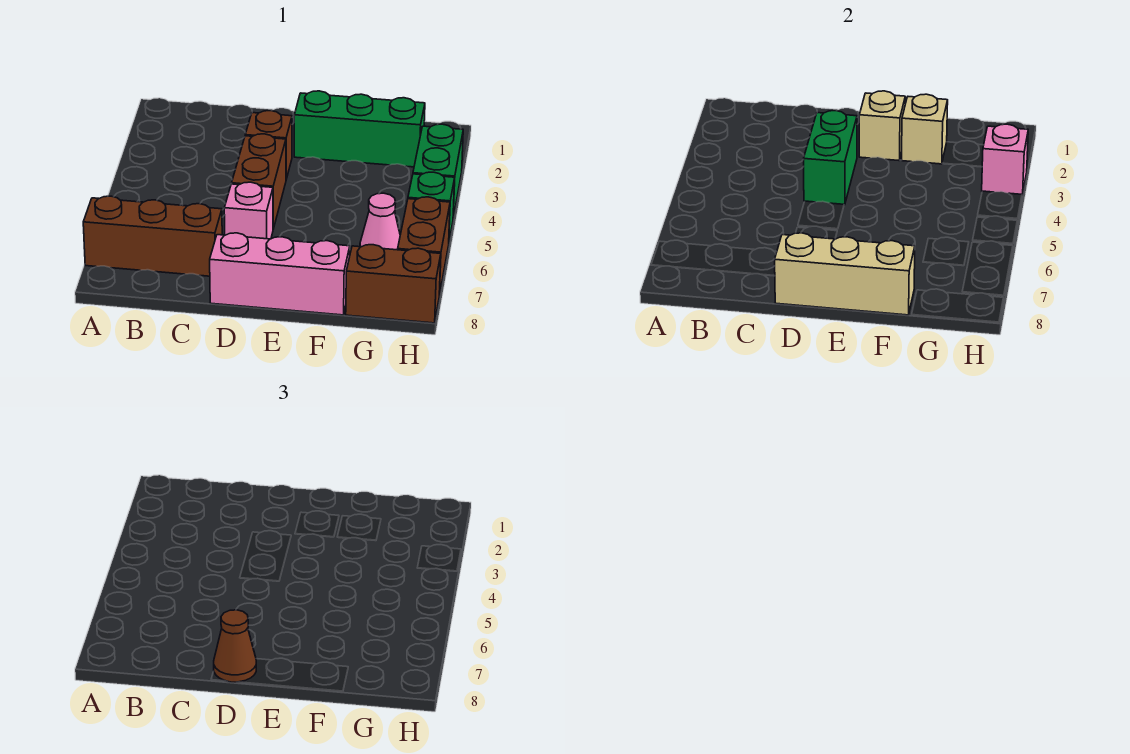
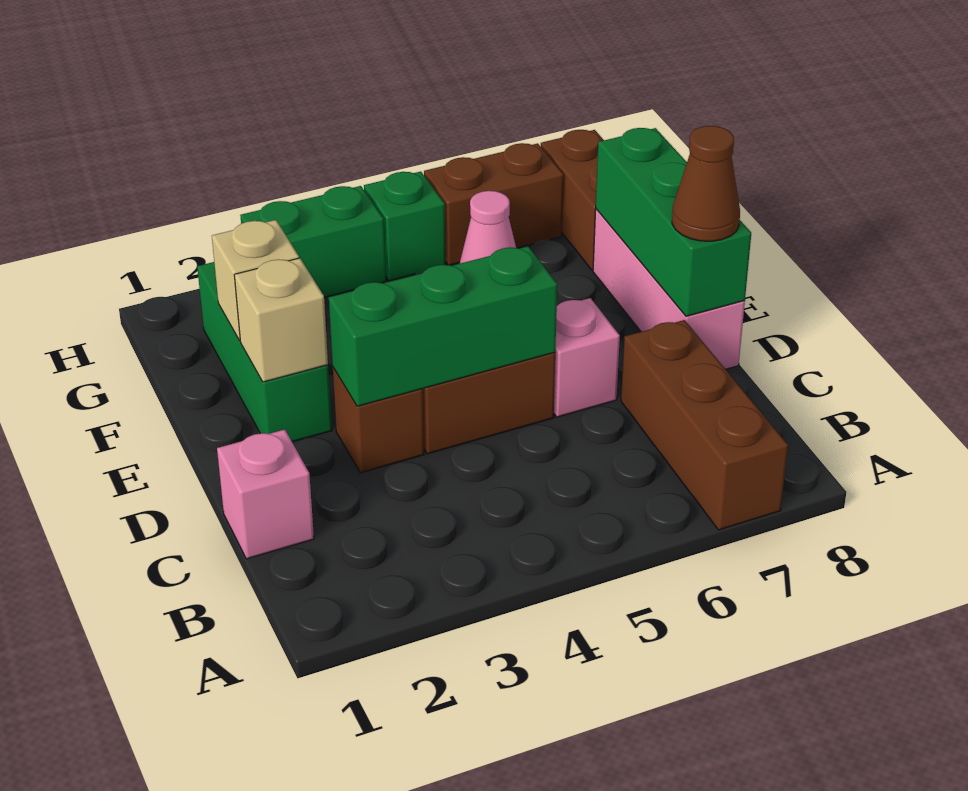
green 1x2 brick [804,111,857,205] -> green 1x3 brick [329,246,557,406]
tan 1x3 brick [775,233,915,315] -> green 1x3 brick [596,128,751,316]
pink 1x1 brick [982,124,1028,195] -> pink 1x1 brick moved to [217,429,314,559]

